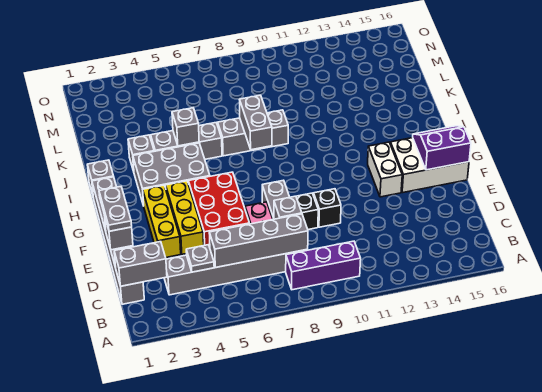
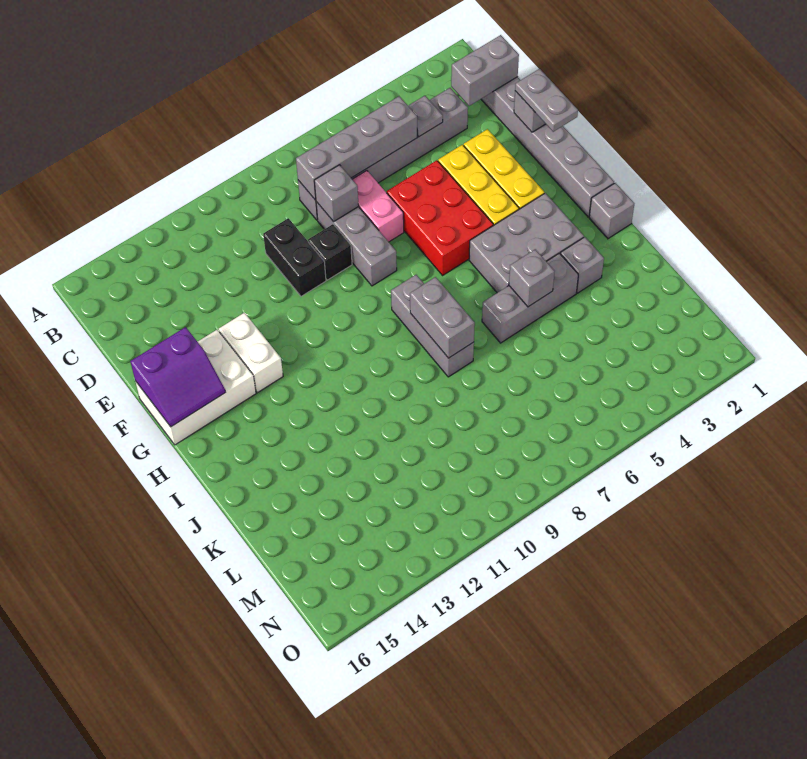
purple 1x3 brick [286,241,361,290] -> none
black 1x1 brick [314,189,341,227] -> black 1x2 brick [263,218,326,296]
grey 1x3 brick [218,110,288,156] -> grey 1x3 brick turned to [391,275,474,377]

